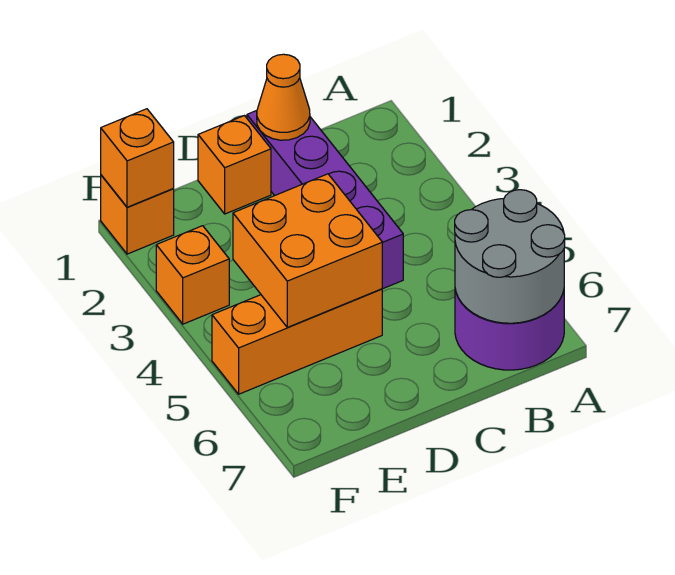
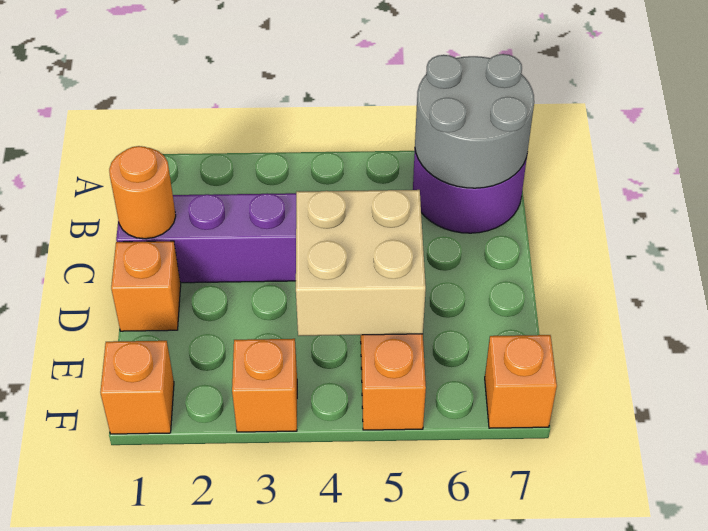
orange 1x1 cone [257,54,310,140] -> orange 1x1 round brick [109,146,176,239]
orange 2x2 brick [233,174,382,327] -> tan 2x2 brick [296,190,426,336]
orange 1x1 brick [101,109,174,207] -> orange 1x1 brick moved to [485,335,557,428]

